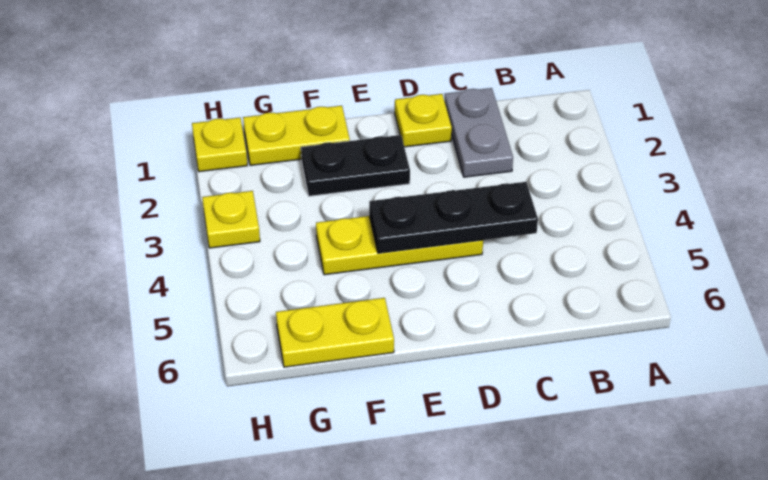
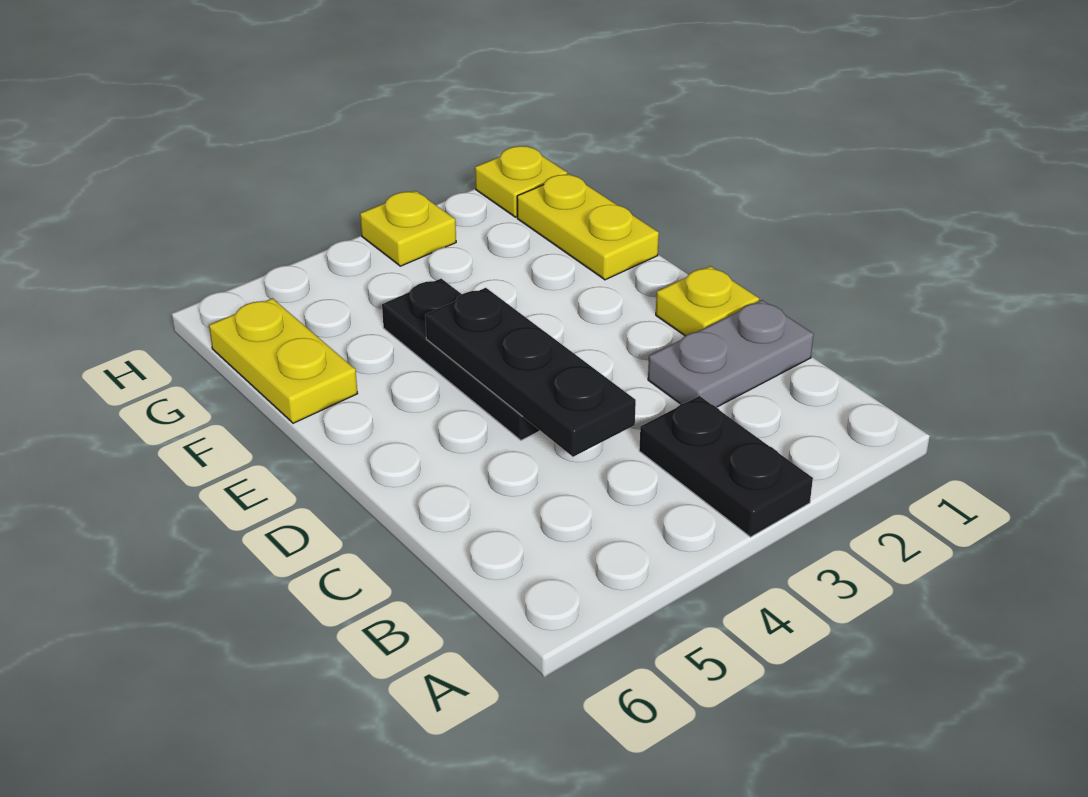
yellow 1x3 plate [316,216,483,275] -> black 1x3 plate [382,279,540,440]
black 1x2 plate [301,135,410,196] -> black 1x2 plate moved to [639,396,813,537]

